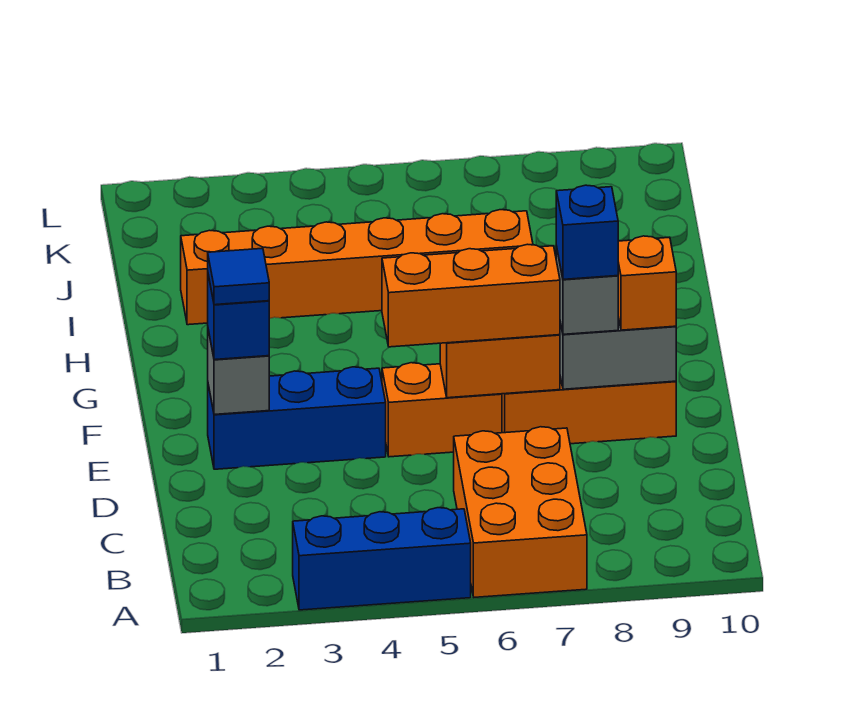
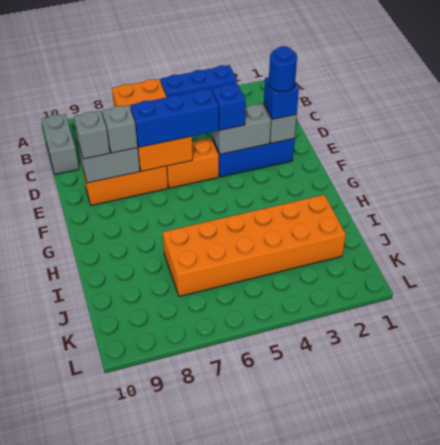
none -> grey 1x2 brick [41,114,79,174]
blue 1x1 tile [208,248,269,305] -> blue 1x1 round brick [269,46,297,92]
none -> grey 1x2 brick [212,104,271,154]
orange 1x3 brick [382,244,560,347] -> blue 1x3 brick [130,89,219,147]
blue 1x1 brick [556,185,618,279] -> blue 1x1 brick moved to [212,84,246,130]
orange 1x1 brick [618,236,676,330] -> grey 1x1 brick [74,111,110,159]
orange 1x6 brick [181,210,533,325] -> orange 2x6 brick [163,195,346,297]

